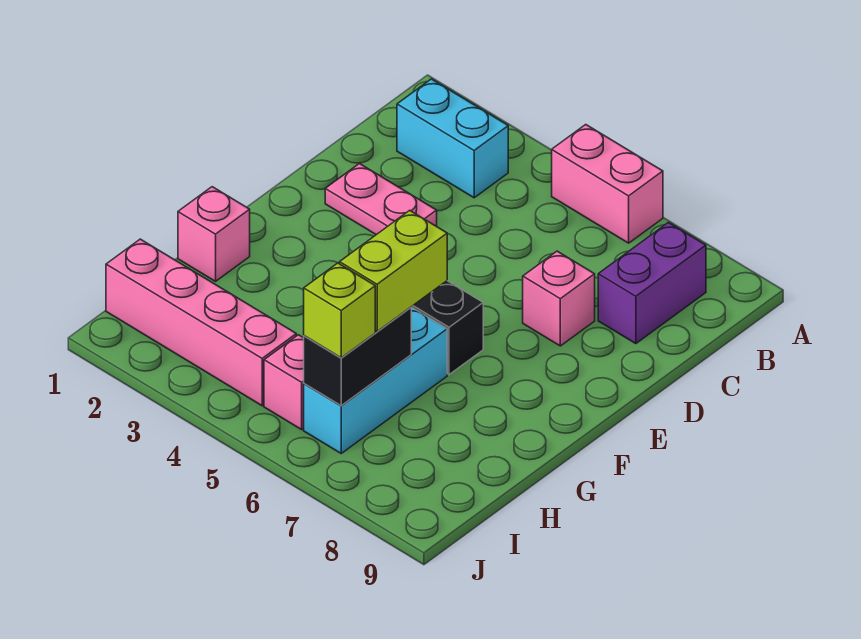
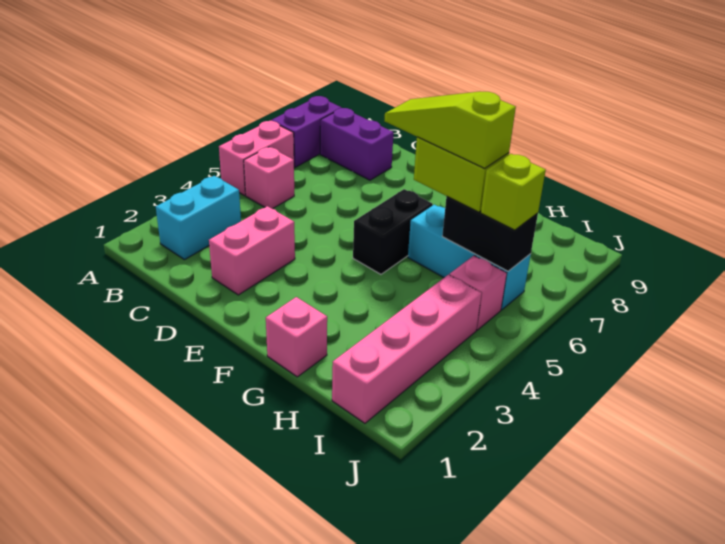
none -> purple 1x2 brick [271,96,341,167]
pink 1x2 plate [325,164,437,235] -> pink 1x2 brick [209,206,295,295]
pink 1x1 brick [523,251,595,346] -> pink 1x1 brick moved to [244,147,294,209]
none -> lime 1x3 slope [385,92,516,168]

